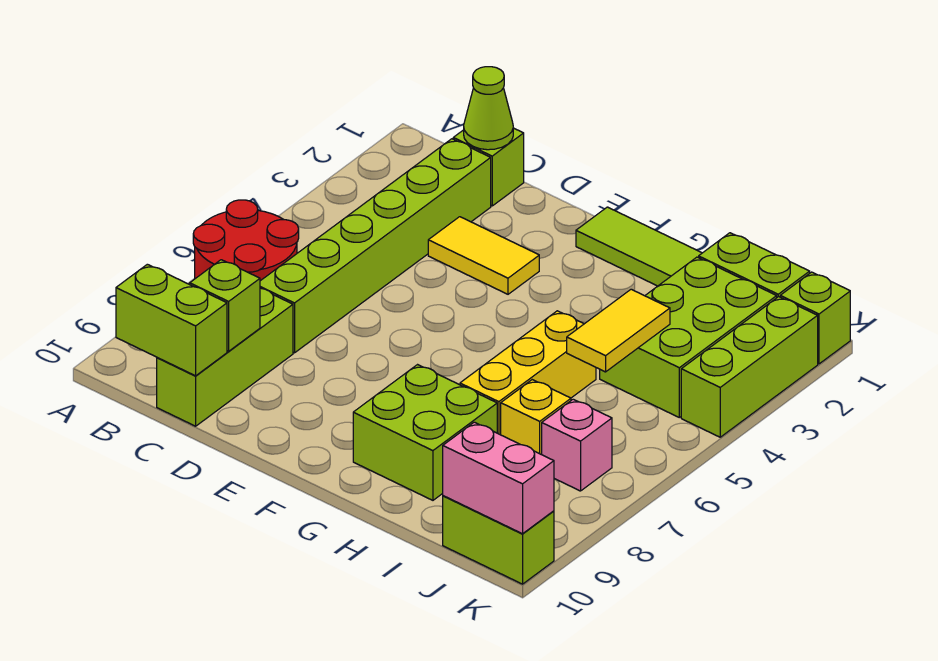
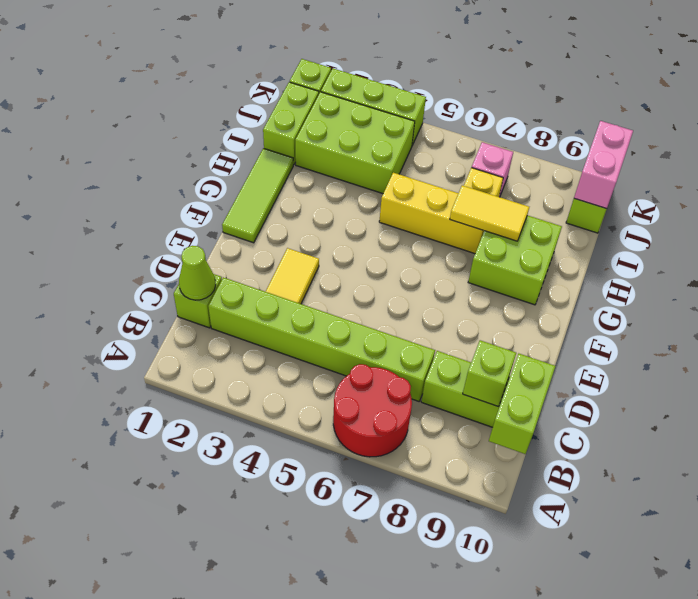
yellow 1x2 tile [567,289,670,372] -> yellow 1x2 tile moved to [450,185,529,241]

